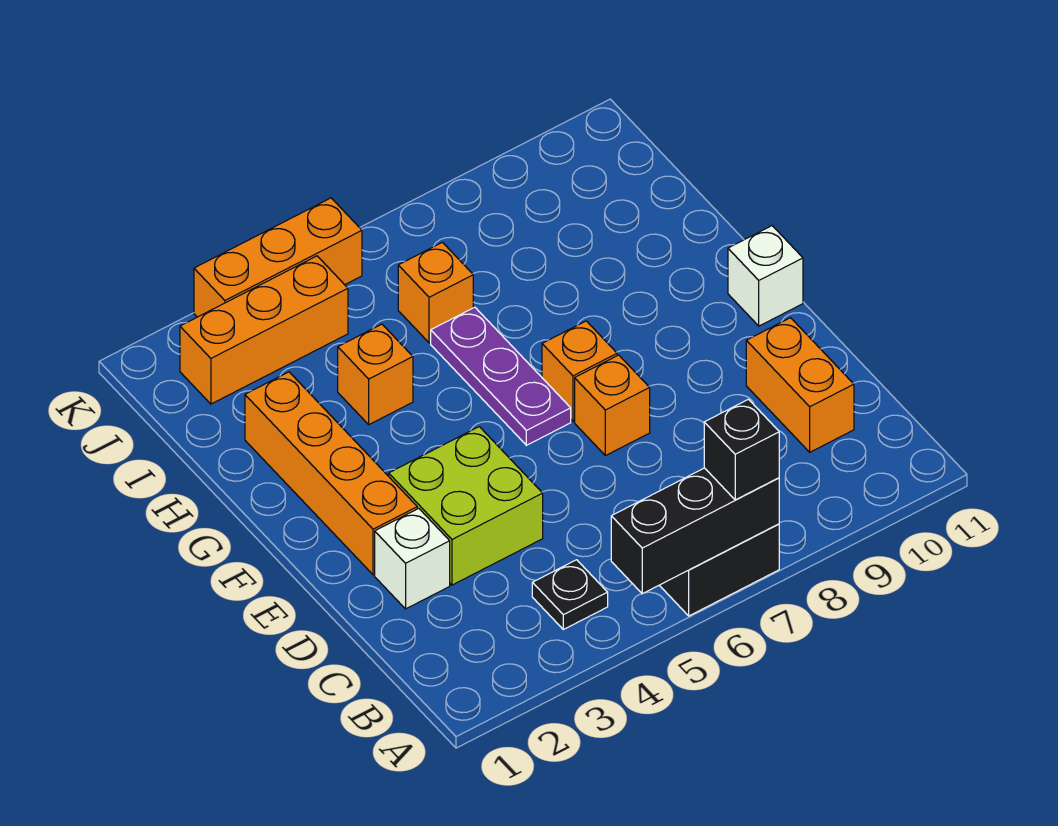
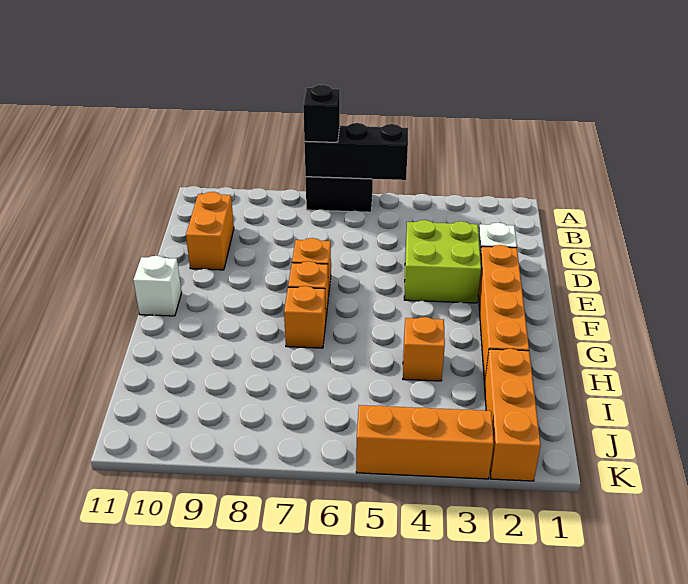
black 1x1 plate [532,560,608,629] -> none
purple 1x3 plate [431,307,571,445] -> none
orange 1x1 brick [398,242,473,343] -> orange 1x1 brick moved to [284,286,326,348]
orange 1x3 brick [180,256,348,404] -> orange 1x3 brick turned to [484,349,541,481]

